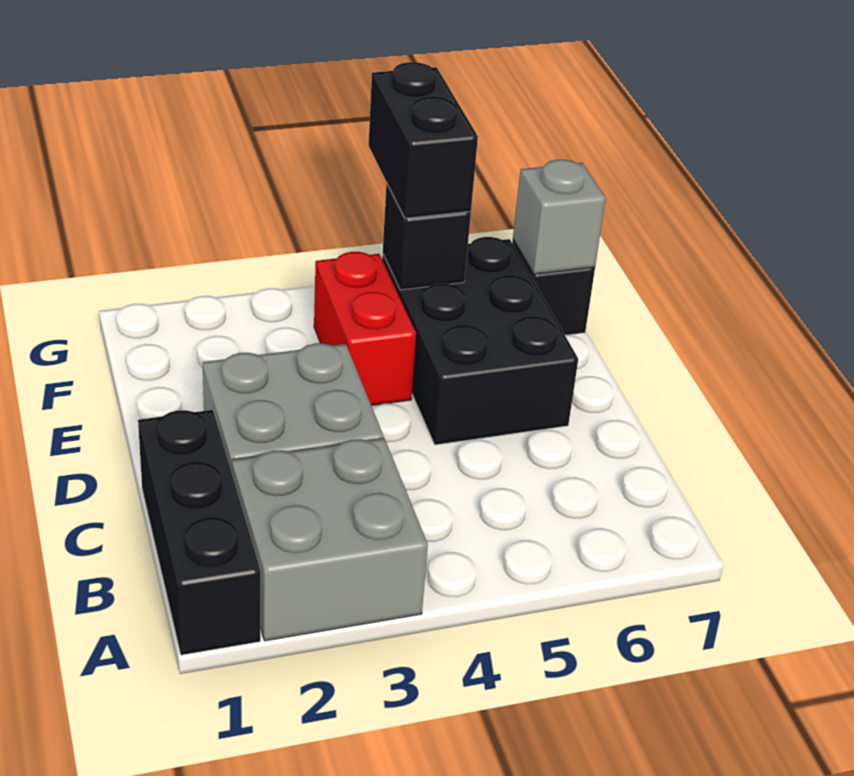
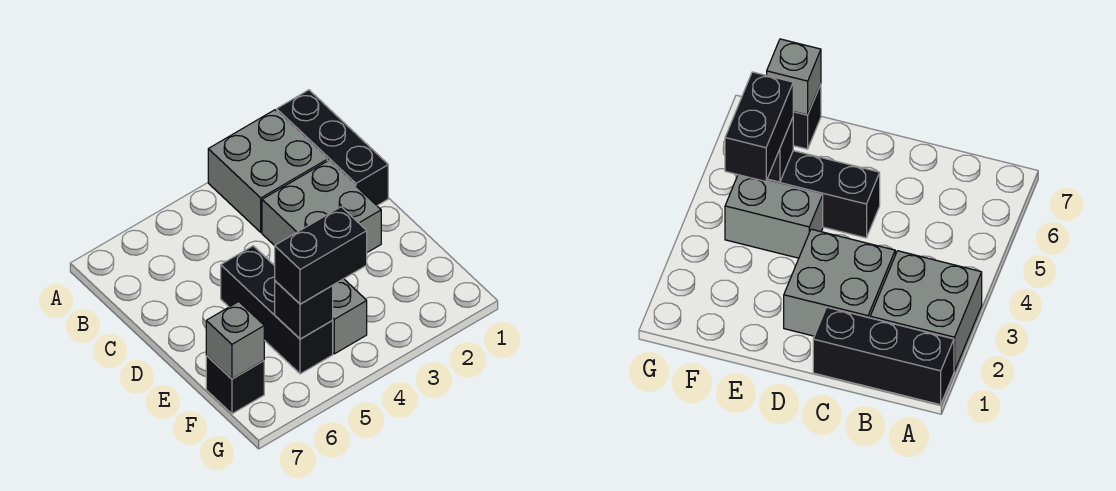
black 2x3 brick [382,237,578,445] -> black 1x3 brick [221,246,333,374]
red 1x2 brick [314,252,416,406] -> grey 1x2 brick [332,279,367,354]
black 1x2 brick [369,62,478,218] -> black 1x2 brick turned to [275,207,367,304]

